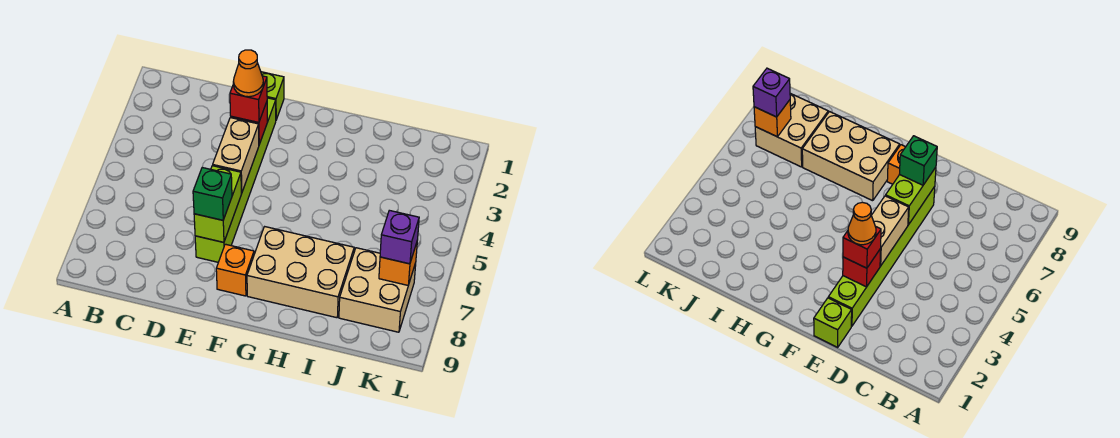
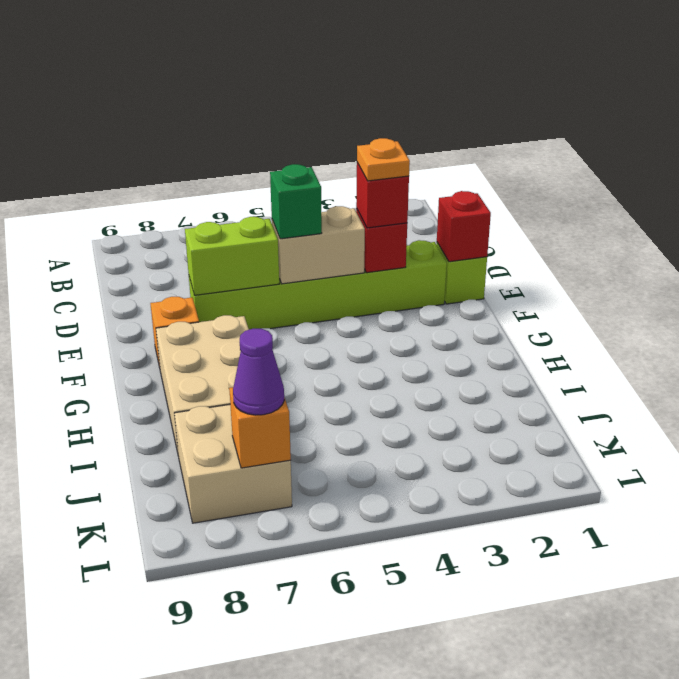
none -> red 1x1 brick [437,191,491,262]
orange 1x1 cone [233,50,263,97] -> orange 1x1 plate [357,138,410,181]
green 1x1 brick [193,167,232,220] -> green 1x1 brick moved to [270,164,322,239]
purple 1x1 brick [380,210,419,264] -> purple 1x1 cone [233,329,284,415]

